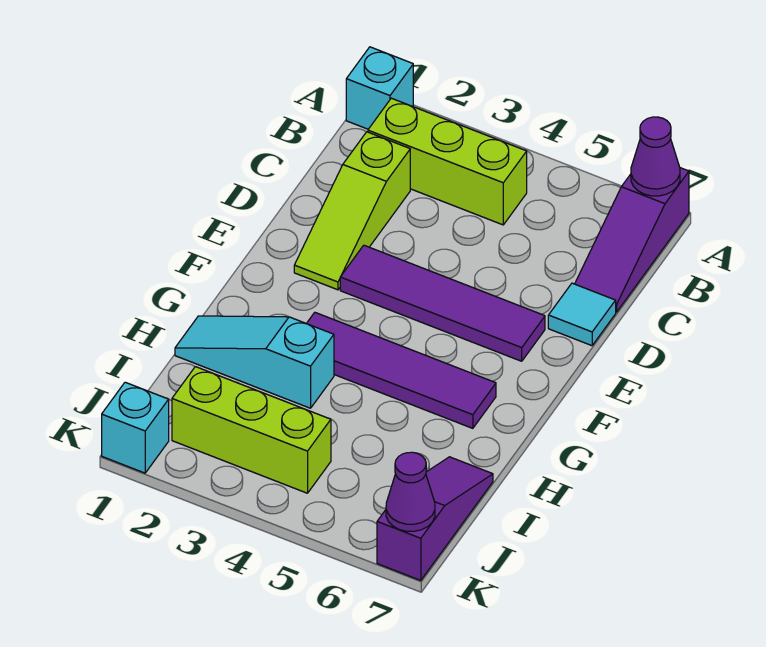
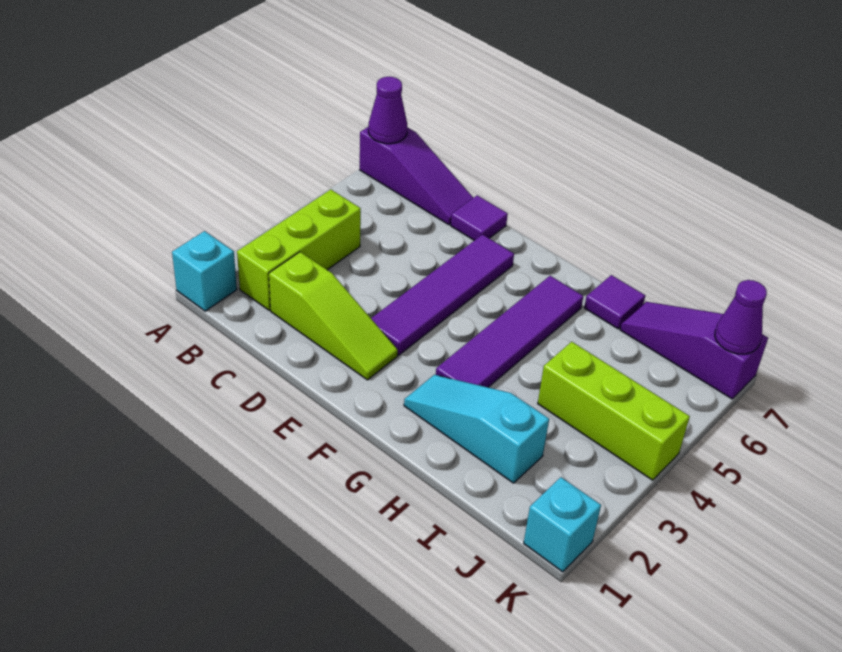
cyan 1x1 tile [548,283,616,346] -> purple 1x1 tile [451,195,508,240]
cyan 1x3 slope [175,316,334,408] -> cyan 1x3 slope turned to [404,375,549,483]
none -> purple 1x1 tile [584,275,645,329]
lime 1x3 brick [172,367,331,493] -> lime 1x3 brick turned to [538,342,690,480]

